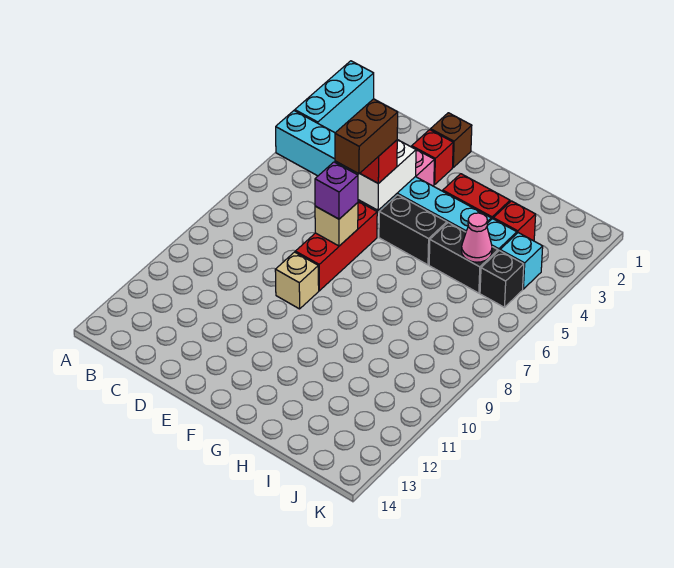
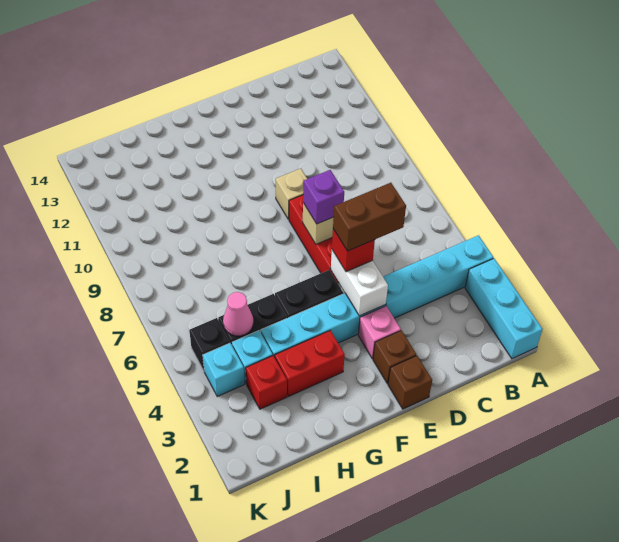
red 1x1 brick [412,130,453,185] -> brown 1x1 brick [373,331,416,384]
brown 1x2 brick [335,99,398,174] -> brown 1x2 brick turned to [333,183,406,251]

